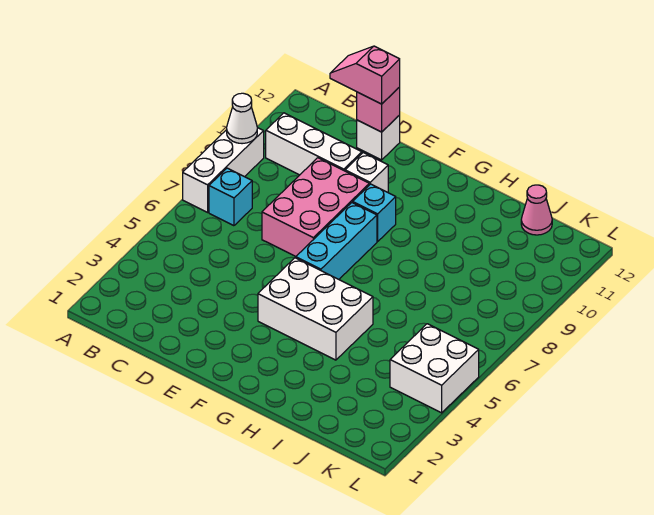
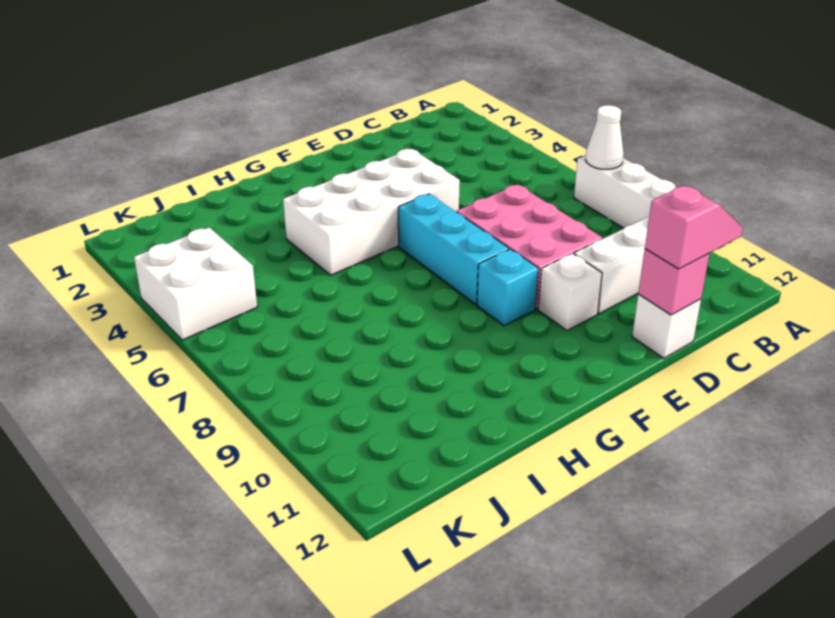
white 1x1 cone [227,93,257,144] -> white 1x1 cone moved to [586,105,624,169]
cyan 1x1 brick [209,168,252,226] -> none
white 2x3 brick [258,258,373,360] -> white 2x4 brick [283,149,460,275]
pink 1x1 cone [521,185,552,235] -> none

